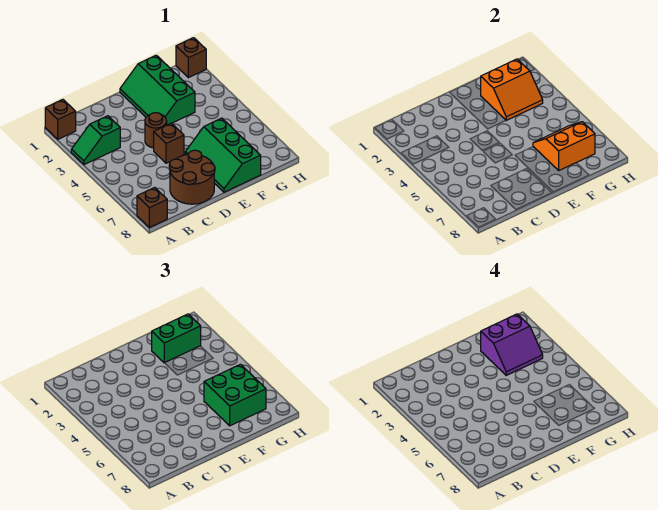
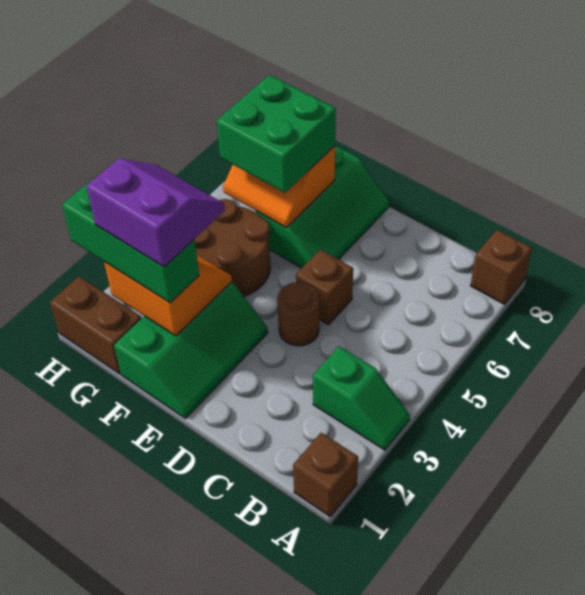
brown 2x2 round brick [169,150,215,204] -> brown 2x2 round brick moved to [194,199,270,296]
green 1x2 brick [152,314,201,363] -> green 1x3 brick [62,179,199,303]
brown 1x1 brick [176,38,206,78] -> brown 1x2 brick [50,277,142,374]

